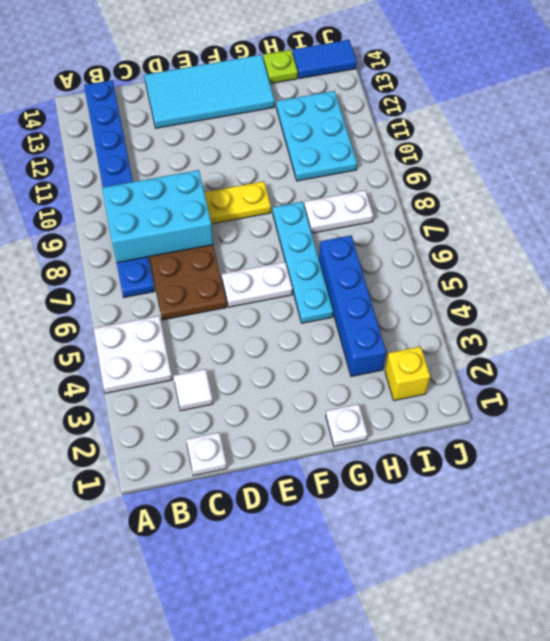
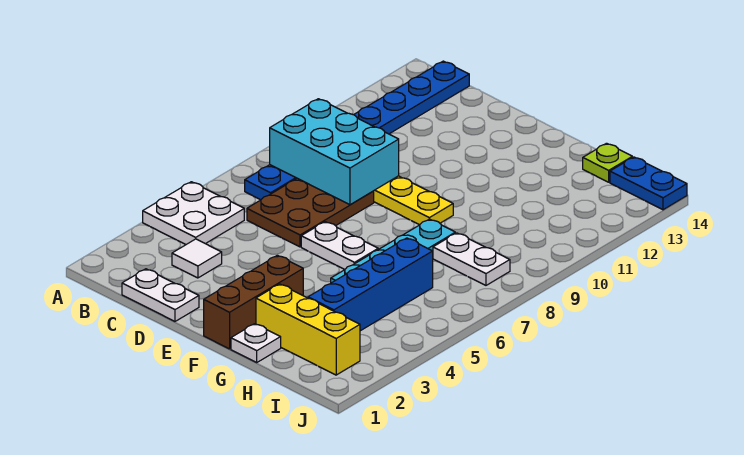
white 1x1 plate [186,432,227,476] -> white 1x2 plate [122,269,199,321]
cyan 2x4 tile [144,55,275,128] -> none
none -> brown 1x3 brick [204,255,303,349]
cyan 2x3 plate [276,91,357,181] -> none
yellow 1x1 brick [385,346,430,401] -> yellow 1x3 brick [256,284,360,375]
blue 1x2 tile [293,40,357,79] -> blue 1x2 plate [610,157,687,210]

